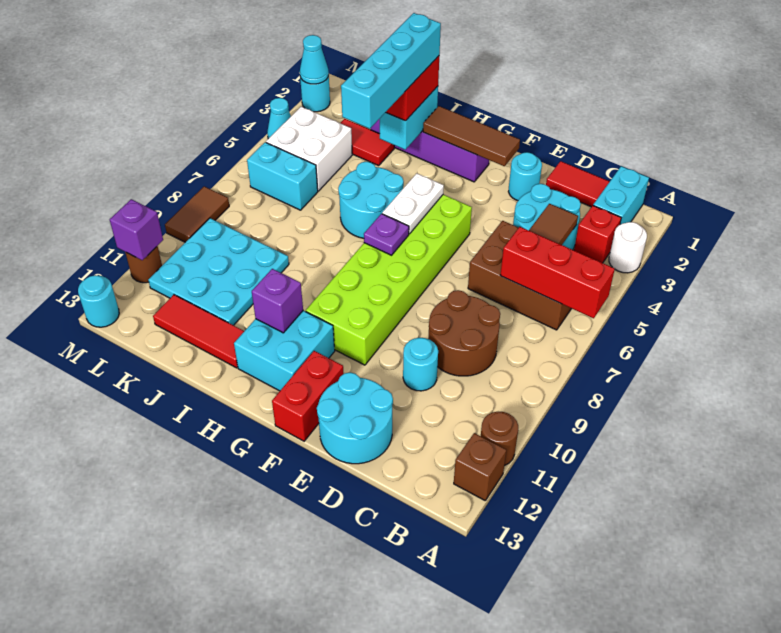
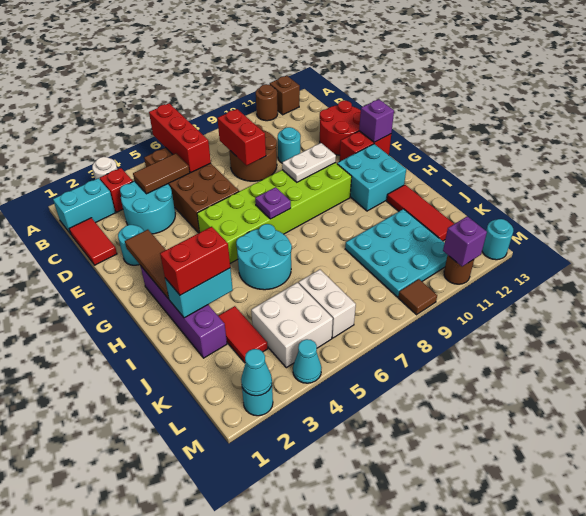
brown 2x3 brick [468,221,572,330] -> brown 2x4 brick [144,147,239,233]
none -> red 1x2 brick [217,109,266,165]
cyan 2x2 round brick [317,373,393,464] -> red 2x2 round brick [320,101,361,155]
white 1x2 plate [382,173,444,234] -> white 1x2 plate moved to [282,143,336,182]
purple 1x1 brick [252,269,303,333] -> purple 1x1 brick moved to [359,99,394,142]
cyan 1x4 brick [341,13,441,129] -> none
cyan 1x2 brick [247,142,318,210] -> white 1x2 brick [299,270,356,338]
brown 1x2 tile [165,186,229,242] -> brown 1x1 tile [398,279,437,315]

